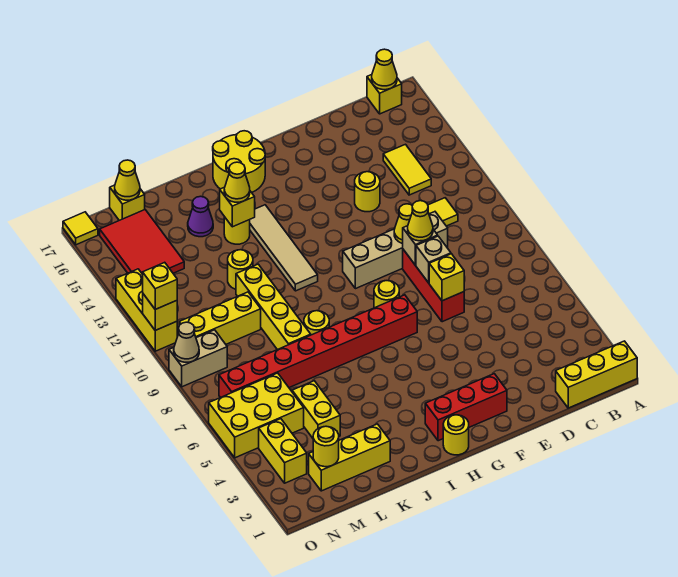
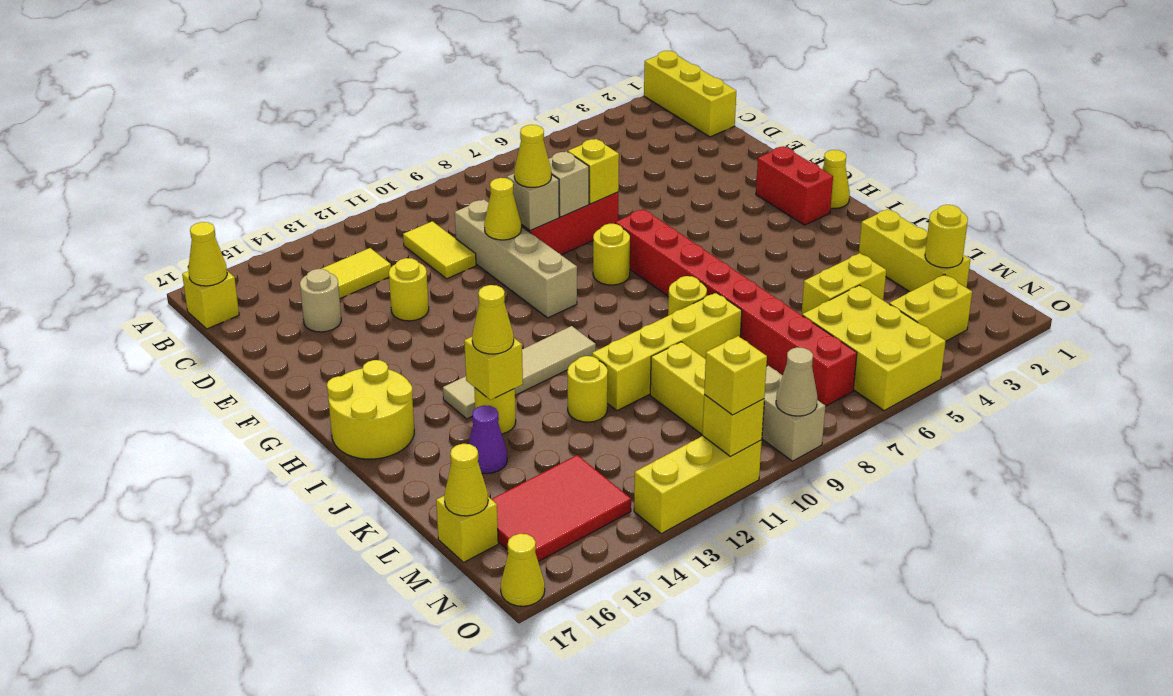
none -> tan 1x1 round brick [300,269,341,332]
red 1x3 brick [425,374,507,441] -> red 1x2 brick [756,146,833,225]
yellow 1x1 round brick [443,415,469,455] -> yellow 1x1 cone [822,150,850,209]
yellow 1x1 tile [63,212,98,245] -> yellow 1x1 cone [501,534,545,606]

